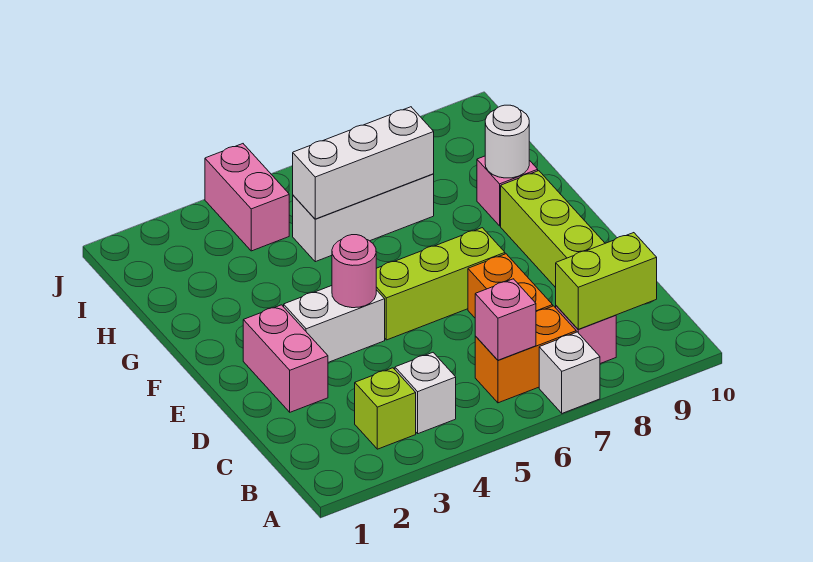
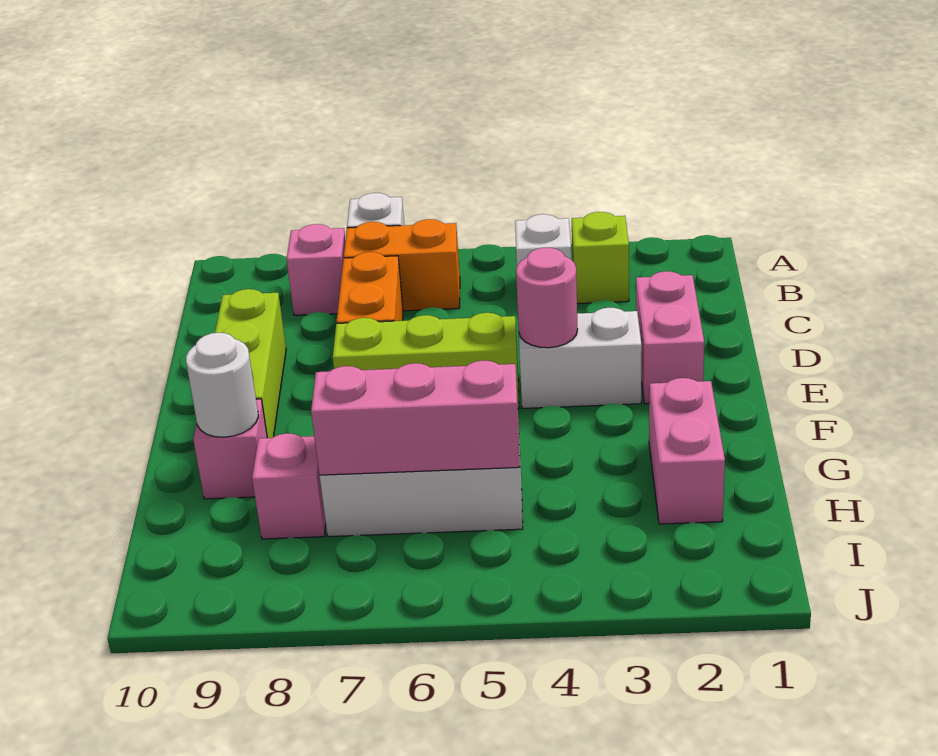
pink 1x1 brick [475,279,536,360] -> pink 1x1 brick moved to [252,433,326,539]
lime 1x2 brick [556,233,657,329] -> none
white 1x3 brick [293,107,434,219] -> pink 1x3 brick [311,361,520,475]
pink 1x2 brick [205,144,289,251] -> pink 1x2 brick moved to [649,378,725,524]

